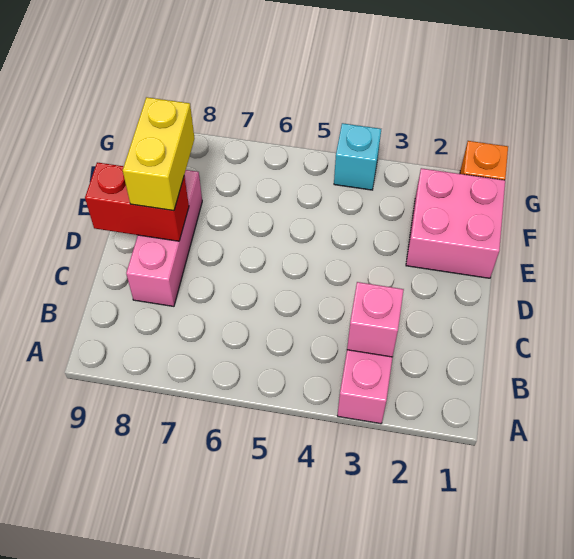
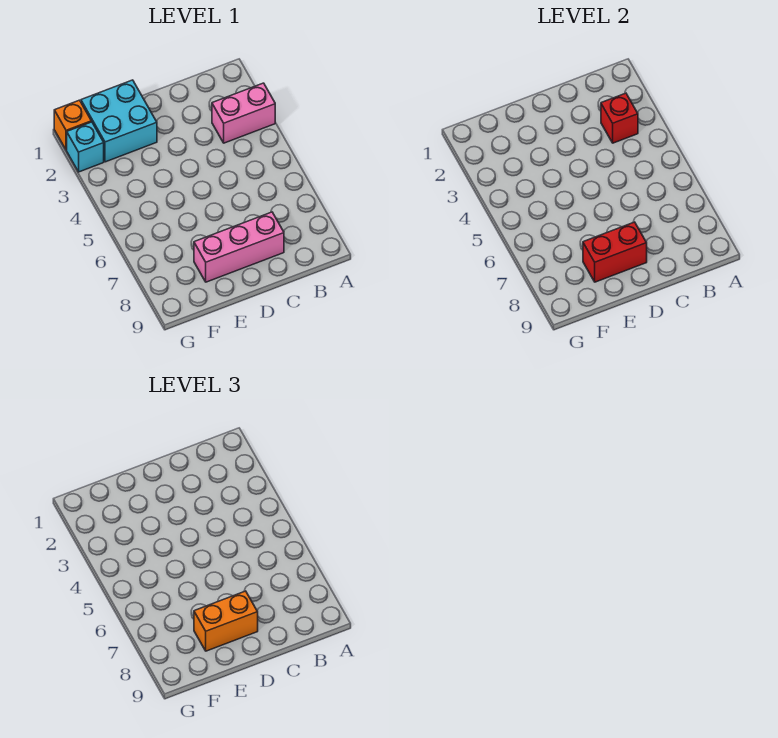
pink 1x1 brick [347,282,404,357] -> red 1x1 brick [601,93,638,143]
red 1x2 brick [85,162,189,241] -> red 1x2 brick turned to [583,222,647,282]
yellow 1x2 brick [123,97,195,211] -> orange 1x2 brick [194,591,258,651]
pink 2x2 brick [406,168,505,278] -> cyan 2x2 brick [81,80,157,162]
cyan 1x1 brick [334,123,381,190] -> cyan 1x1 brick moved to [67,122,104,172]

